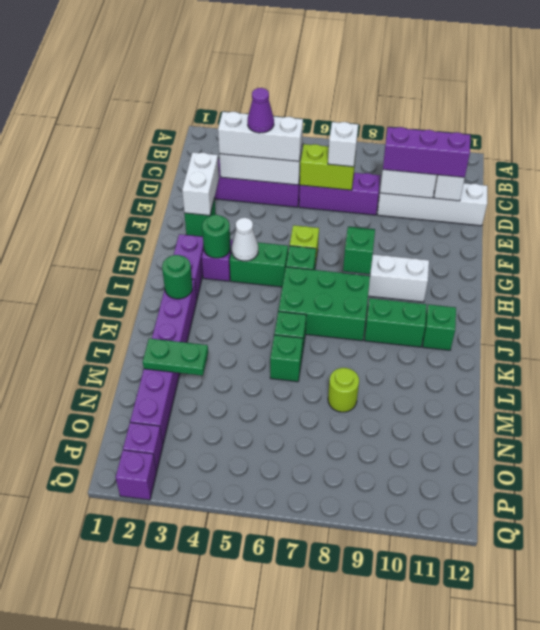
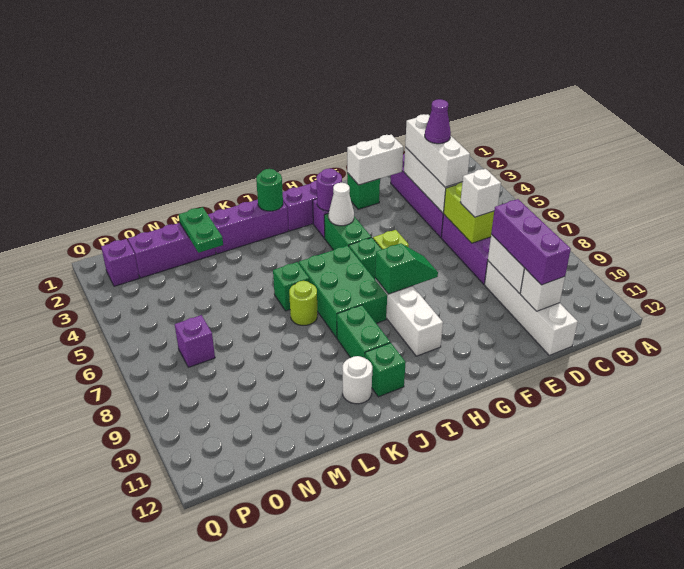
green 1x1 round brick [202,215,230,258] -> purple 1x1 round brick [317,168,342,211]
none -> white 1x1 round brick [343,356,372,404]
green 1x1 brick [270,335,303,382] -> none
lime 1x1 round brick [328,368,359,412] -> lime 1x1 round brick moved to [289,281,318,325]
purple 1x1 brick [116,450,156,500] -> purple 1x1 brick moved to [175,315,215,367]

